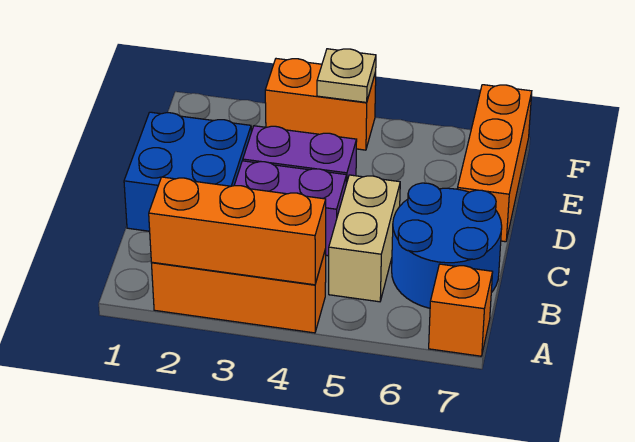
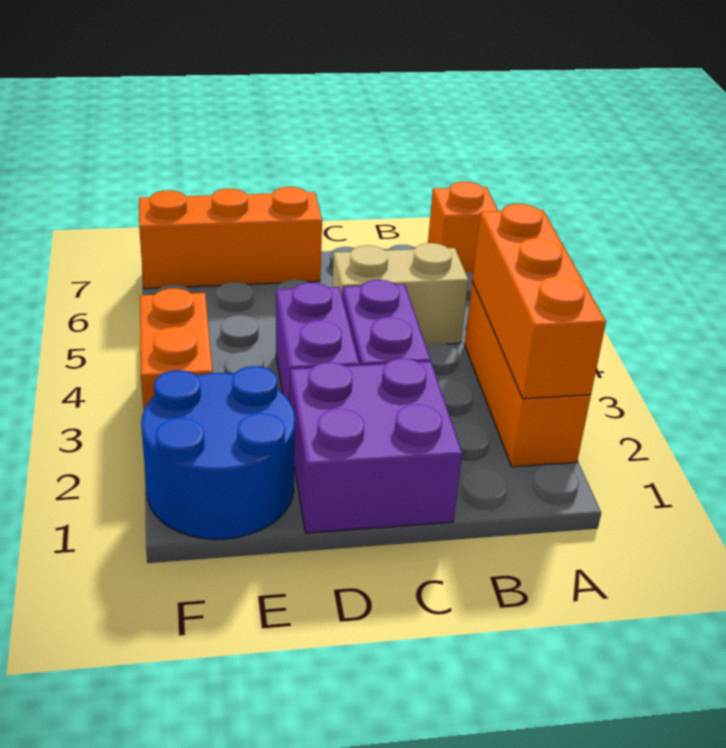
blue 2x2 round brick [392,183,502,308] -> blue 2x2 round brick moved to [141,366,295,539]
blue 2x2 brick [124,112,251,231] -> purple 2x2 brick [290,358,462,533]
tan 1x1 plate [317,49,376,102] -> none

